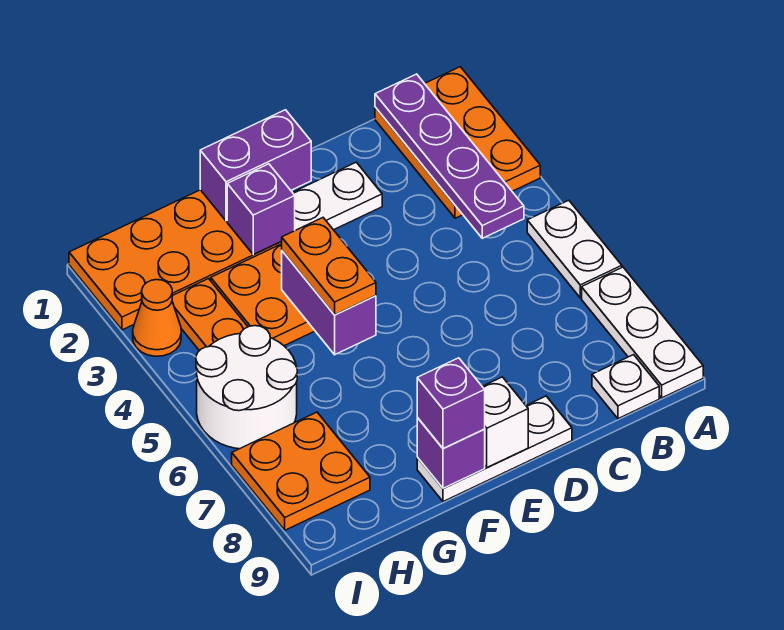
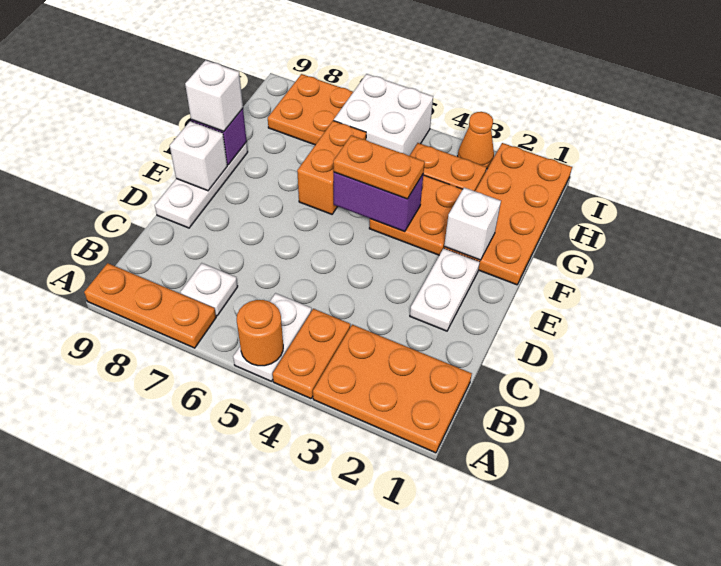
none -> orange 1x2 plate [273,309,350,399]
white 1x2 plate [527,200,622,298] -> white 1x2 plate turned to [233,293,312,381]
none -> orange 1x1 round brick [237,300,283,366]
white 1x3 plate [582,267,703,398] -> orange 1x3 plate [84,263,216,348]
purple 1x4 plate [375,74,524,238] -> none
white 1x1 plate [592,355,659,419] -> white 1x1 plate moved to [181,263,238,316]
purple 1x2 brick [200,110,311,221] -> none
purple 1x1 brick [227,164,295,255] -> white 1x1 brick [444,188,501,260]
none -> orange 1x2 brick [297,120,366,214]
purple 1x1 brick [417,358,485,448] -> white 1x1 brick [185,60,243,132]
white 2x2 round brick [196,326,297,449] -> white 2x2 brick [334,74,433,156]

